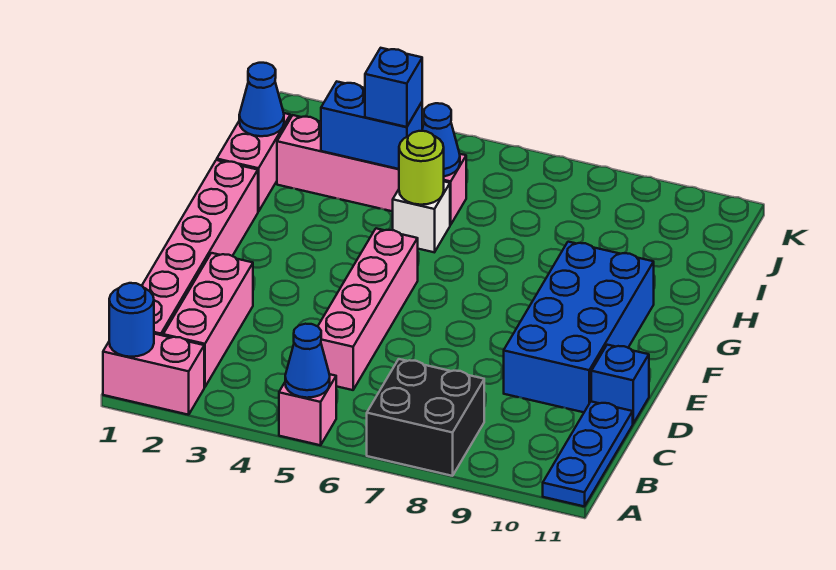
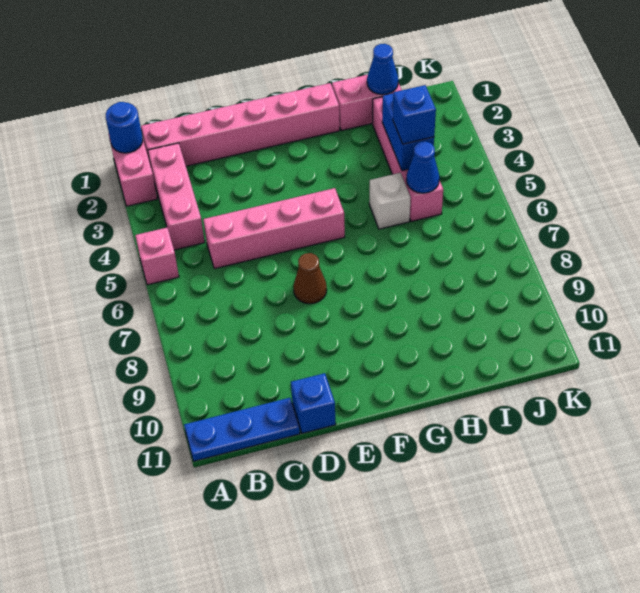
blue 1x1 cone [285,324,330,398] -> none
black 2x2 brick [367,359,484,476] -> none
pink 1x3 brick [163,253,253,387] -> pink 1x3 brick turned to [148,143,205,250]
blue 2x4 brick [504,242,654,412] -> none
none -> brown 1x1 cone [293,253,327,304]
lime 1x1 round brick [399,131,444,205] -> none

